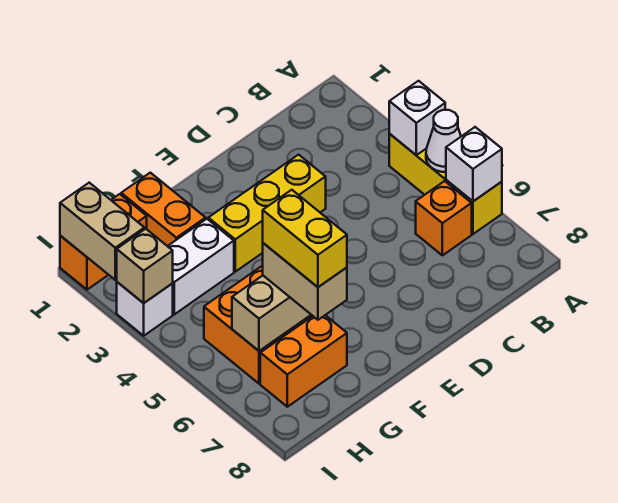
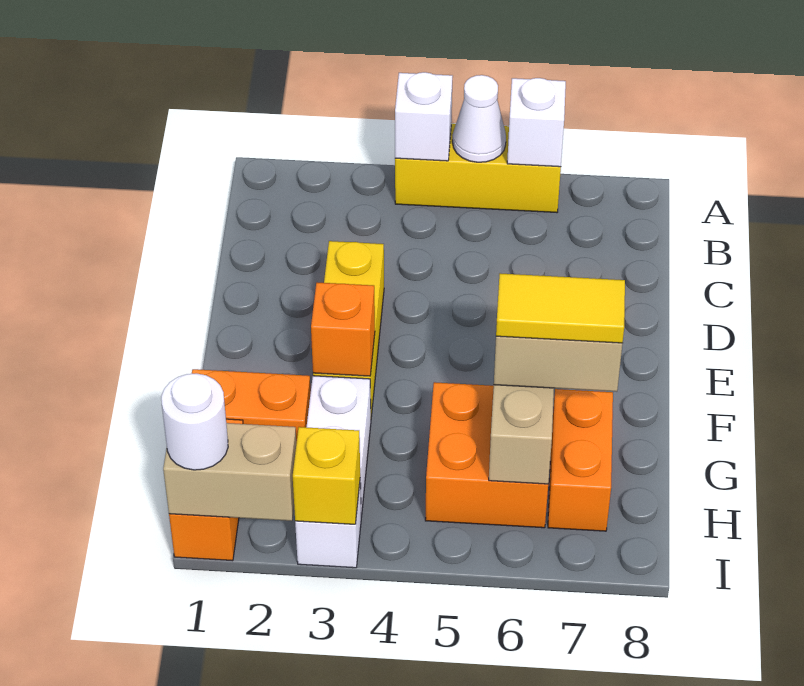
orange 1x1 brick [416,181,472,255] -> orange 1x1 brick moved to [311,283,375,376]
yellow 1x2 brick [263,190,347,287] -> yellow 1x2 tile [496,273,625,343]
none -> white 1x1 round brick [161,373,228,470]
tan 1x1 brick [117,229,173,303] -> yellow 1x1 brick [293,427,360,524]

